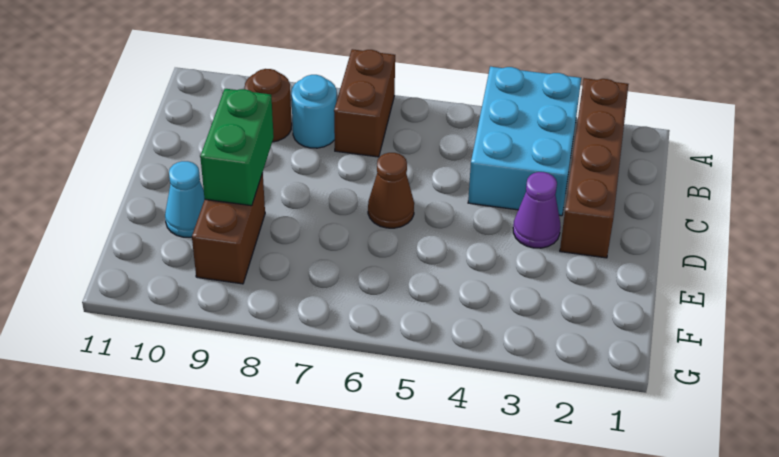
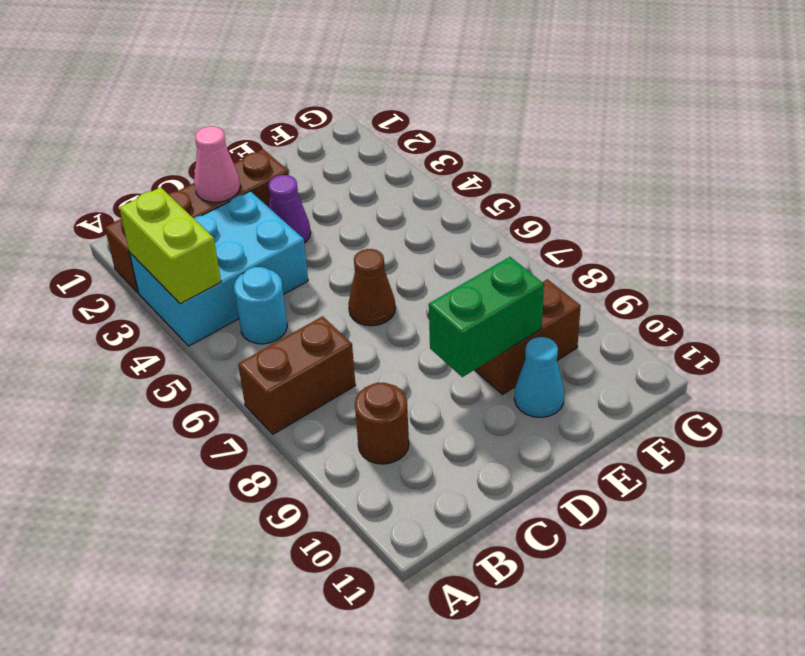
none -> lime 1x2 brick [119,187,221,304]
cyan 1x1 round brick [291,75,337,148] -> cyan 1x1 round brick moved to [234,267,287,344]
none -> pink 1x1 cone [194,126,240,202]

